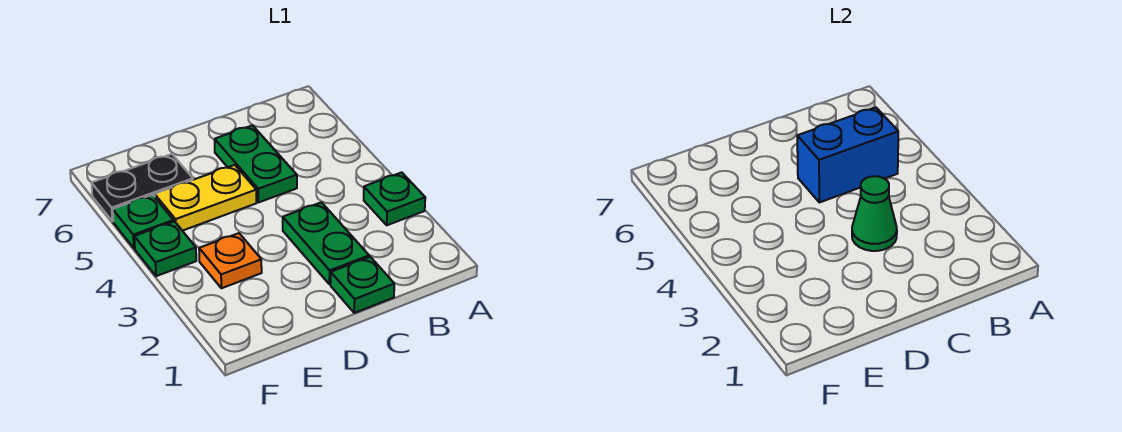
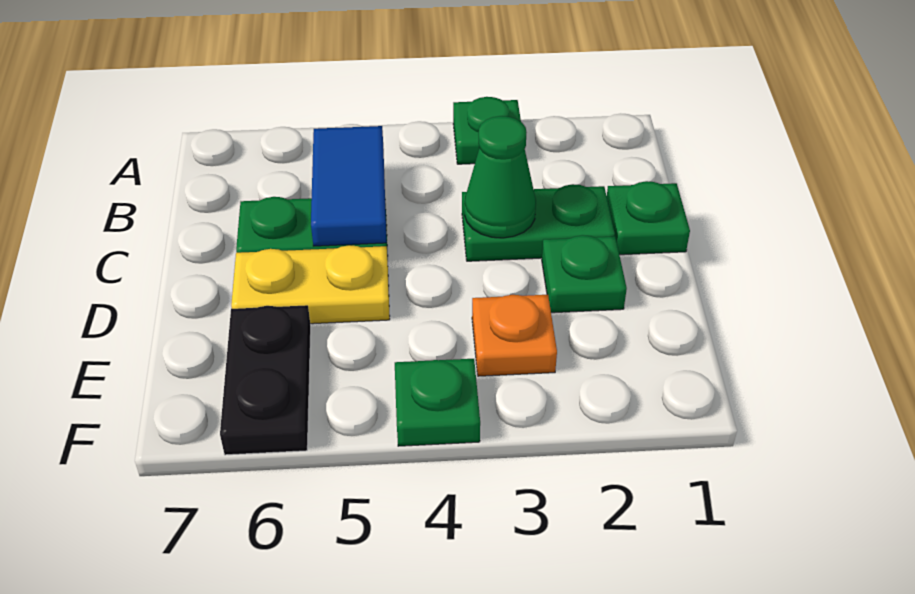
blue 1x2 brick [797,107,898,203] -> blue 1x2 tile [311,126,387,246]
yellow 1x2 plate [155,165,256,231] -> yellow 1x2 plate turned to [231,245,390,324]
green 1x1 plate [113,195,174,248] -> green 1x1 plate moved to [542,235,627,313]

